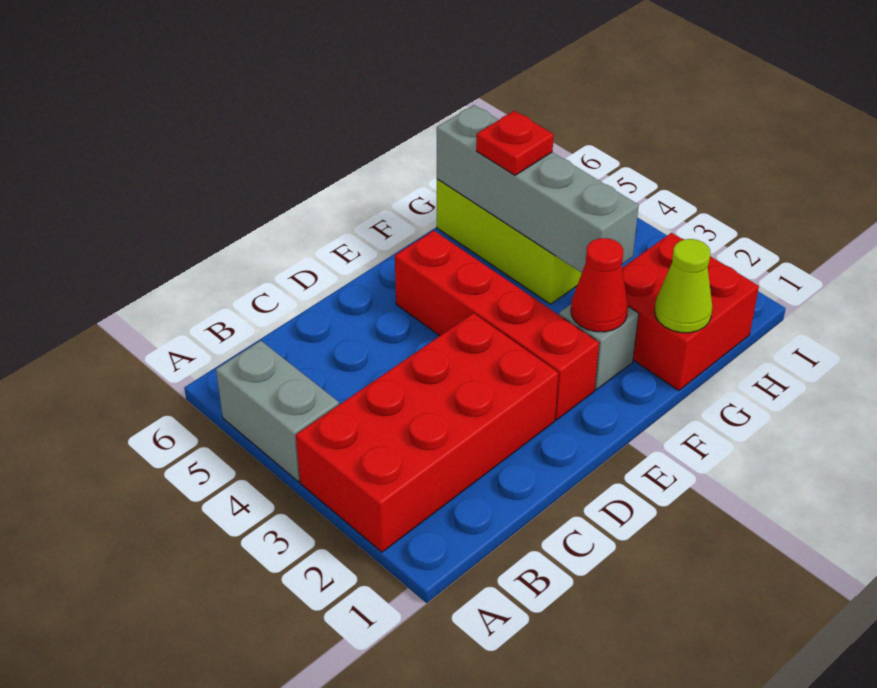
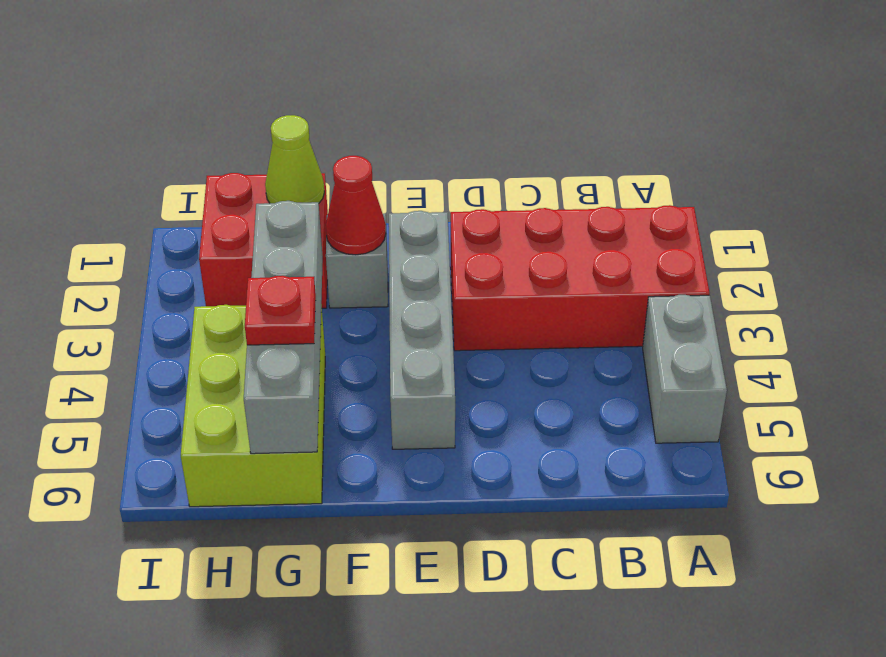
red 1x4 brick [395,231,599,420] -> grey 1x4 brick [389,211,455,449]

